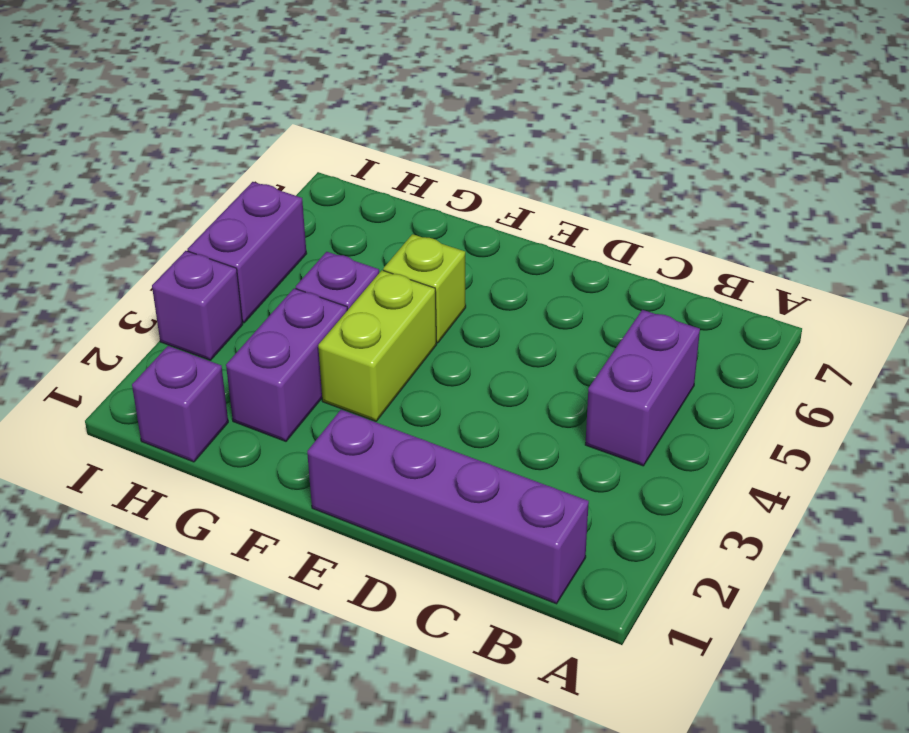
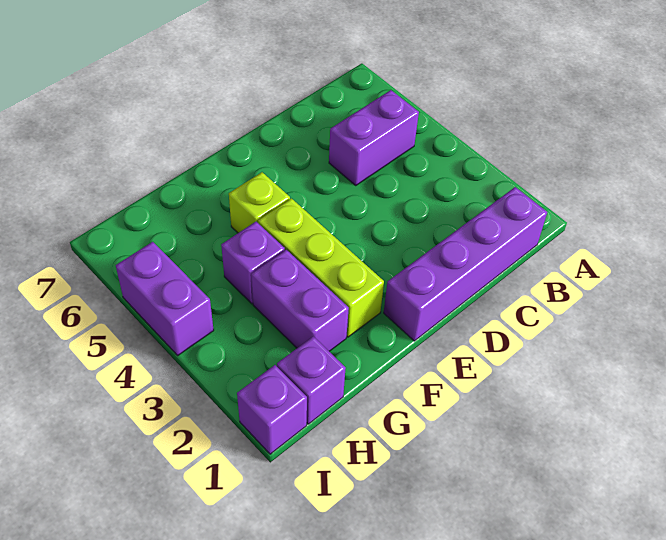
purple 1x2 brick [585,310,700,466] -> purple 1x2 brick turned to [329,90,419,185]
lime 1x2 brick [318,270,437,421] -> lime 1x3 brick [258,198,384,337]
purple 1x1 brick [152,251,243,360] -> purple 1x1 brick moved to [237,365,307,454]

